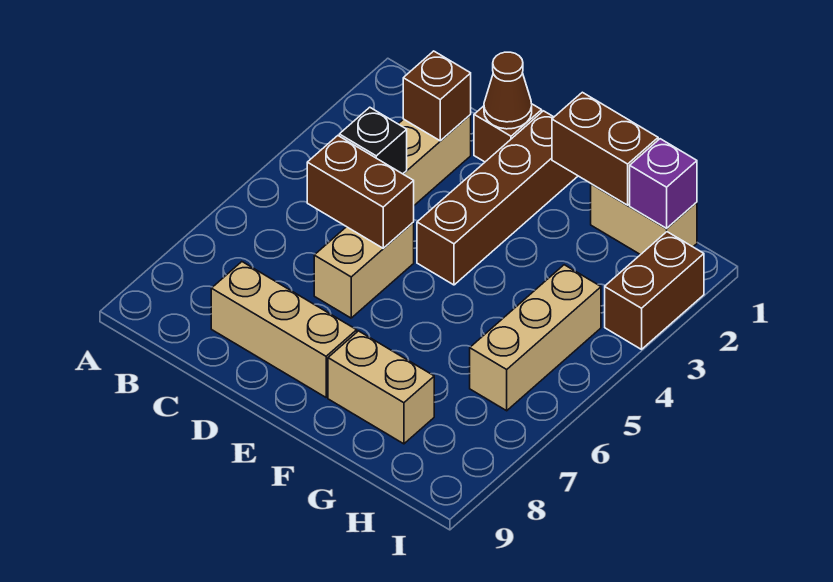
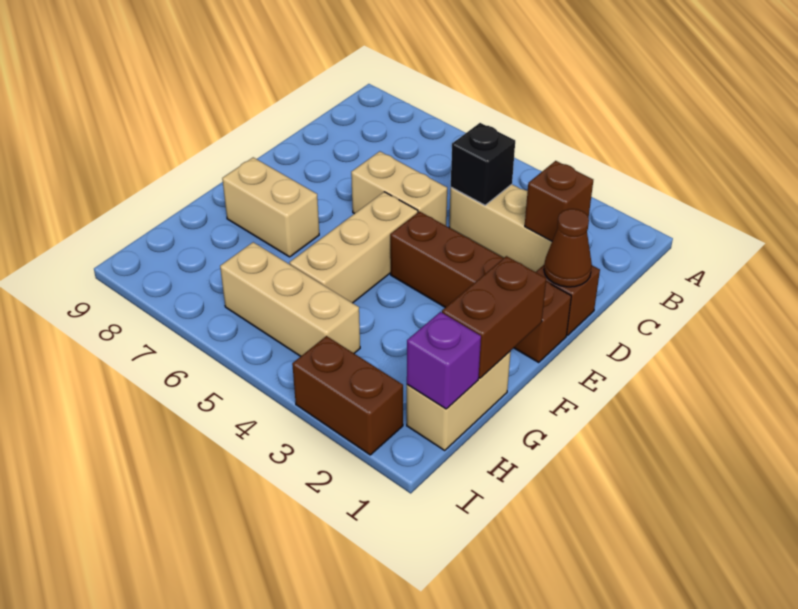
brown 1x2 brick [307,136,414,248] -> none
tan 1x3 brick [211,262,357,397] -> tan 1x3 brick moved to [290,192,418,303]
tan 1x2 brick [328,331,434,444] -> tan 1x2 brick turned to [222,157,319,257]

